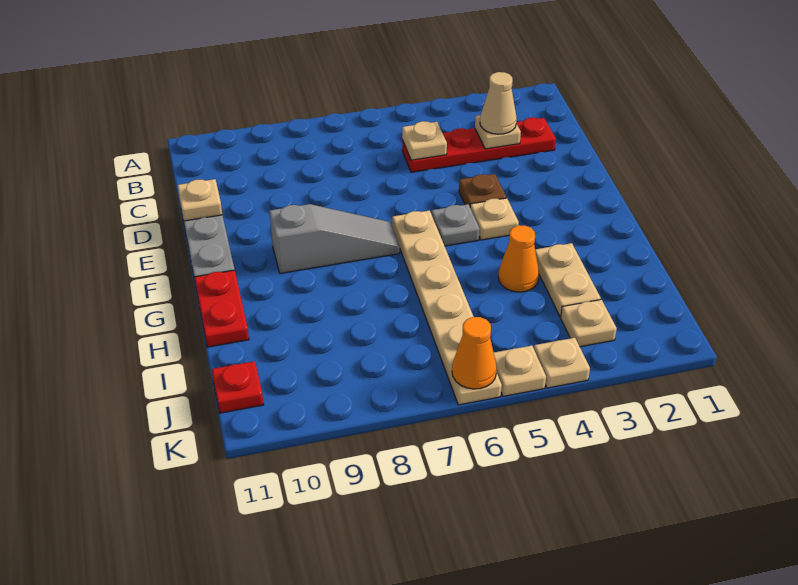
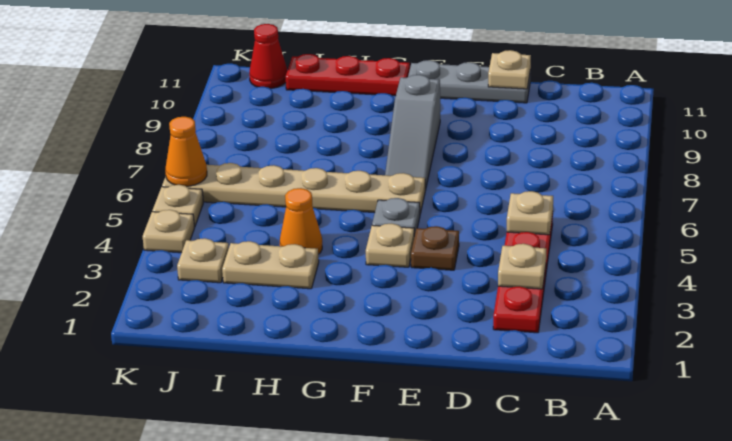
tan 1x1 cone [480,72,517,134] -> none
red 1x2 plate [194,270,249,347] -> red 1x3 plate [286,54,410,96]
red 1x1 plate [212,361,264,413] -> red 1x1 cone [249,24,287,89]

